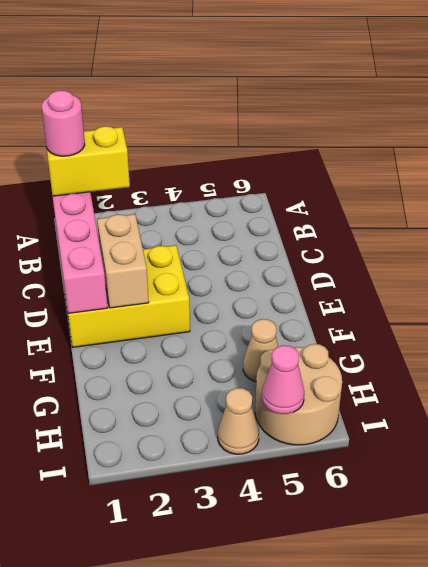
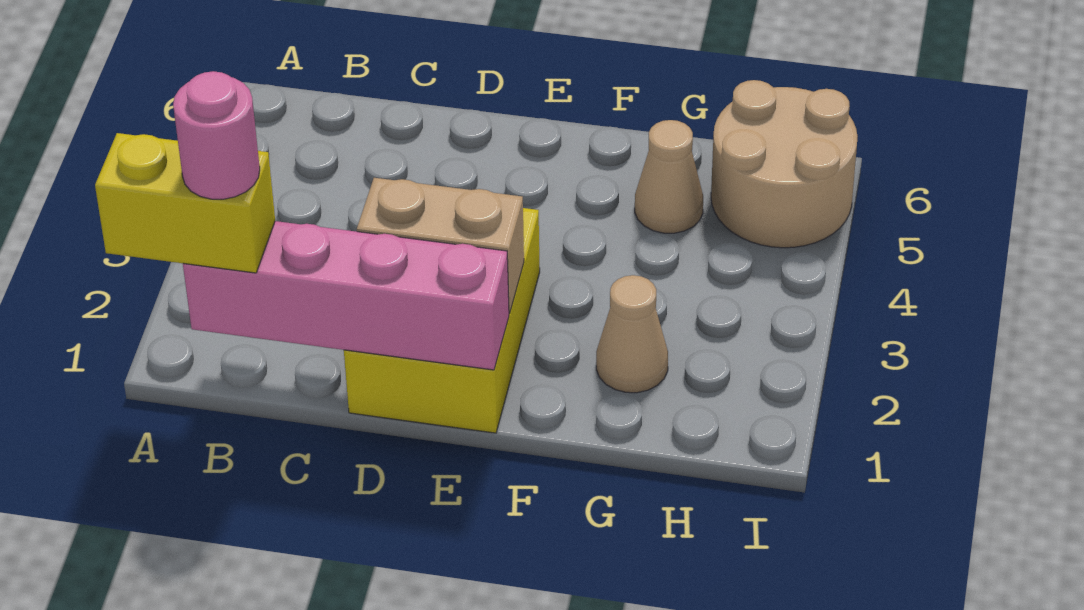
yellow 1x2 brick [46,126,130,196] -> yellow 1x2 brick turned to [95,133,275,273]
tan 1x1 cone [218,388,259,454] -> tan 1x1 cone moved to [596,275,668,393]
pink 1x1 cone [262,345,304,414] -> none

